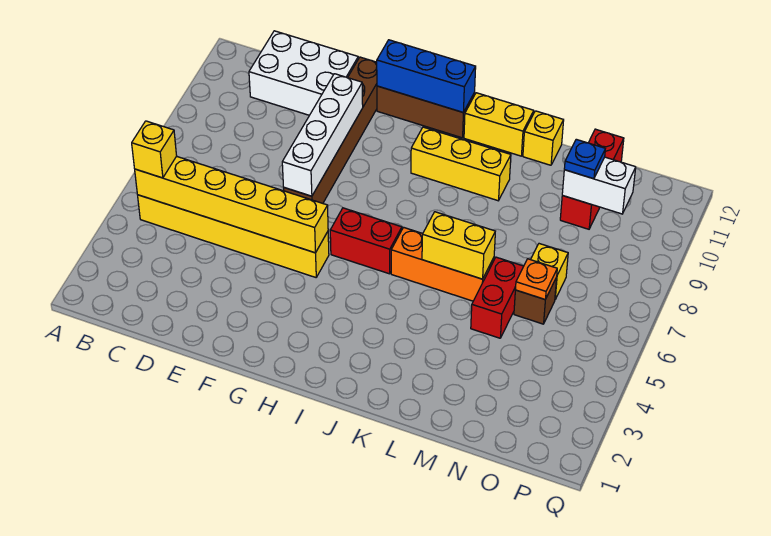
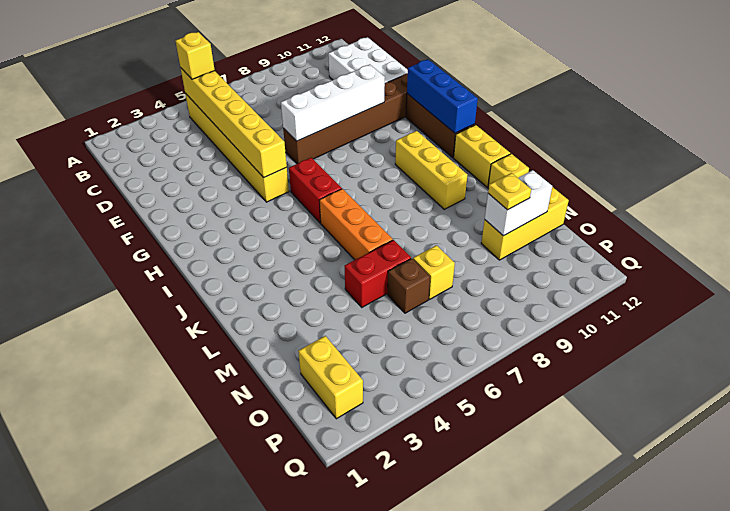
yellow 1x2 brick [422,212,495,279] -> yellow 1x2 brick moved to [298,336,363,419]
orange 1x1 plate [515,259,557,300] -> none
red 1x3 brick [560,129,624,229] -> yellow 1x3 brick [481,187,569,260]
white 1x2 brick [562,157,636,214] -> white 1x2 brick turned to [485,170,552,236]
blue 1x1 plate [564,139,605,179] -> yellow 1x1 plate [488,173,531,210]

